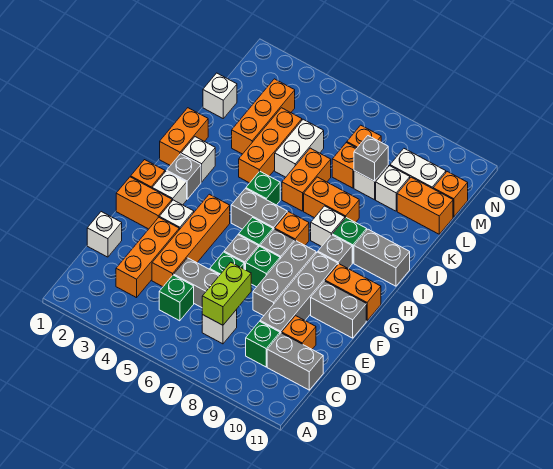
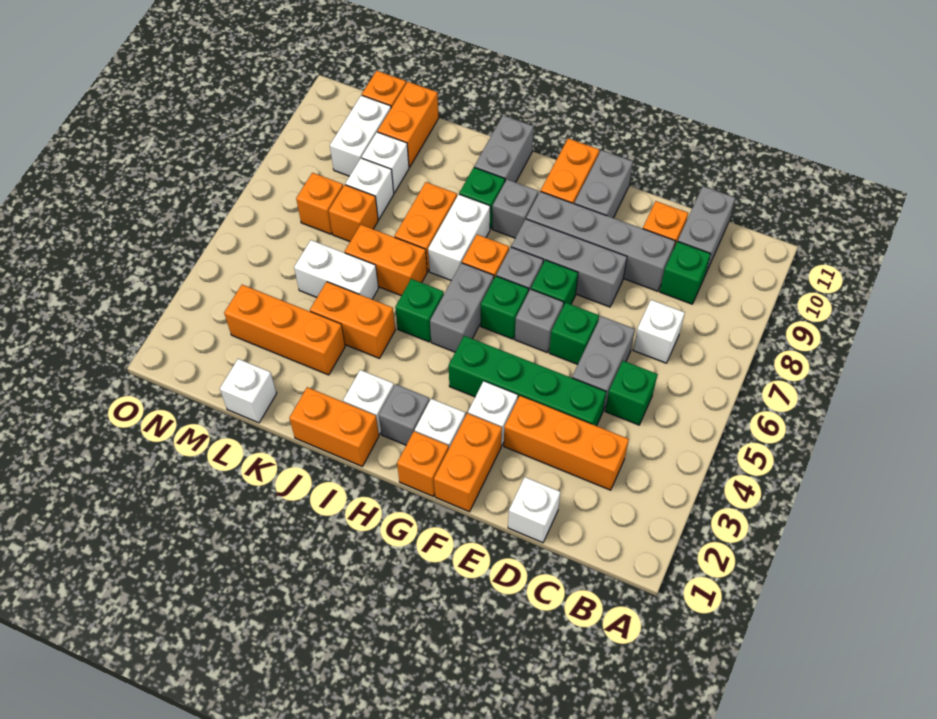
lime 1x2 brick [202,262,251,325] -> none
orange 1x4 brick [152,194,230,287] -> green 1x4 brick [449,336,606,426]
white 1x1 brick [311,206,345,247] -> white 1x2 brick [428,194,490,281]
orange 1x3 brick [239,108,302,183] -> orange 1x2 brick [310,282,395,358]
grey 1x1 brick [354,136,388,181] -> none

